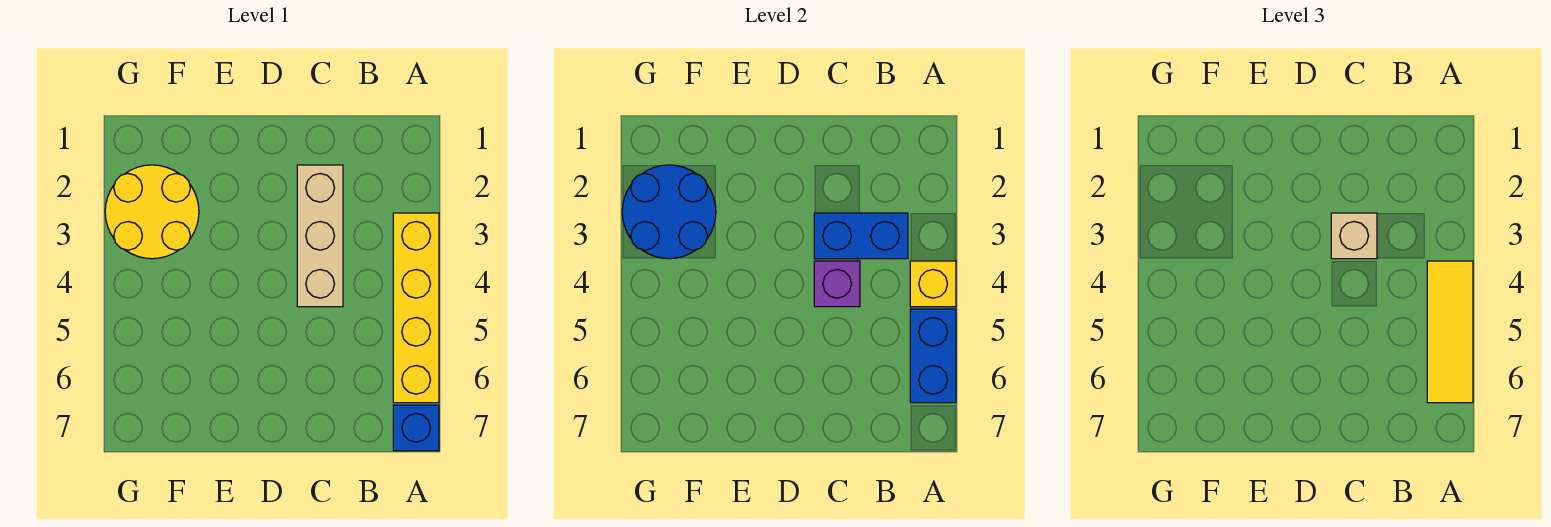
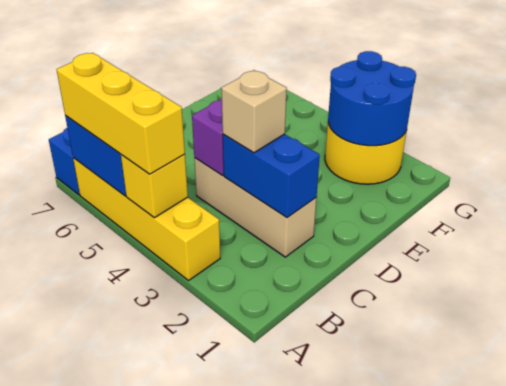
yellow 1x3 tile [1427,261,1473,403] -> yellow 1x3 brick [57,53,185,174]
blue 1x2 brick [814,213,908,259] -> blue 1x2 brick turned to [223,134,320,218]

